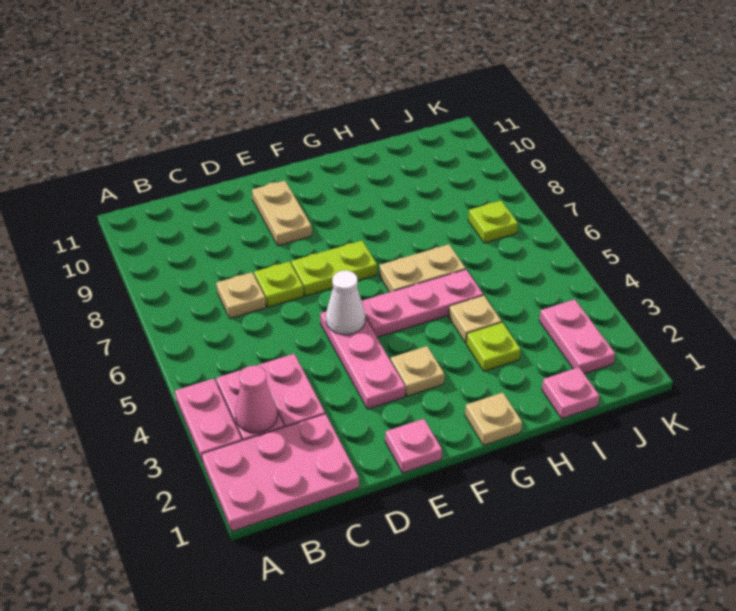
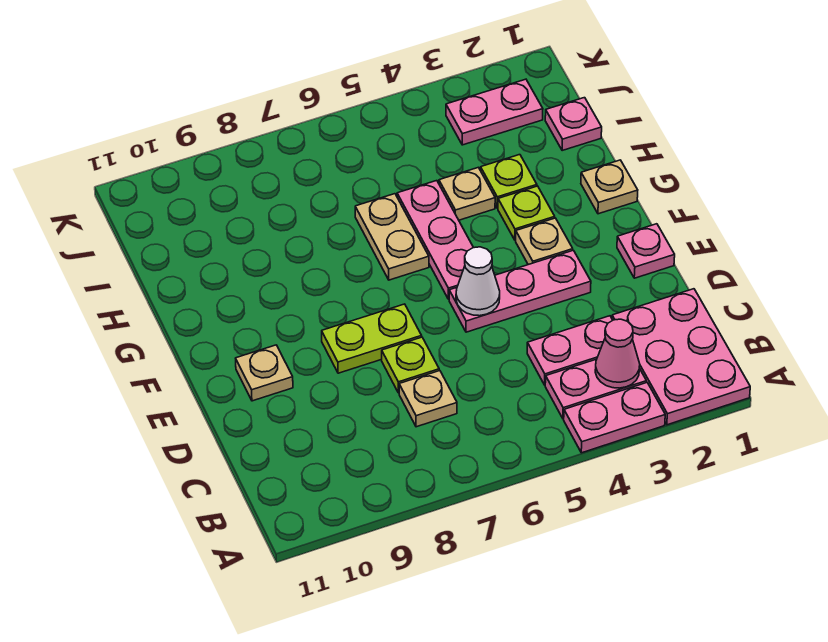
lime 1x2 plate [291,241,377,296] -> lime 1x2 plate turned to [322,304,422,373]
tan 1x2 plate [252,181,312,246] -> tan 1x1 plate [236,345,293,401]
lime 1x1 plate [468,201,518,243] -> lime 1x1 plate moved to [498,186,555,240]

